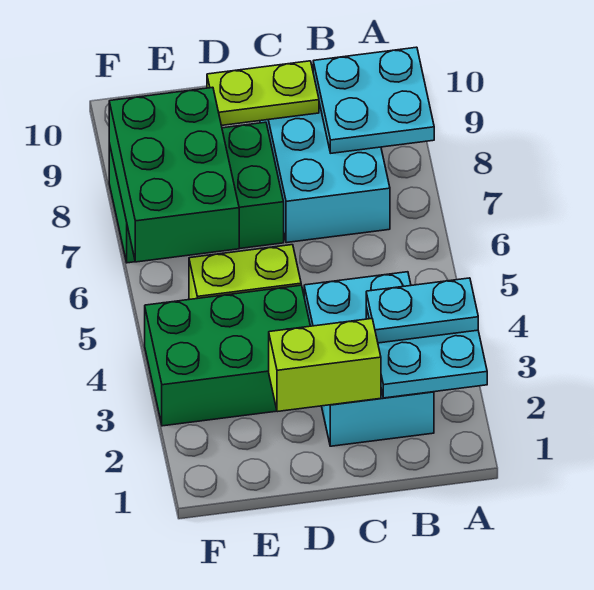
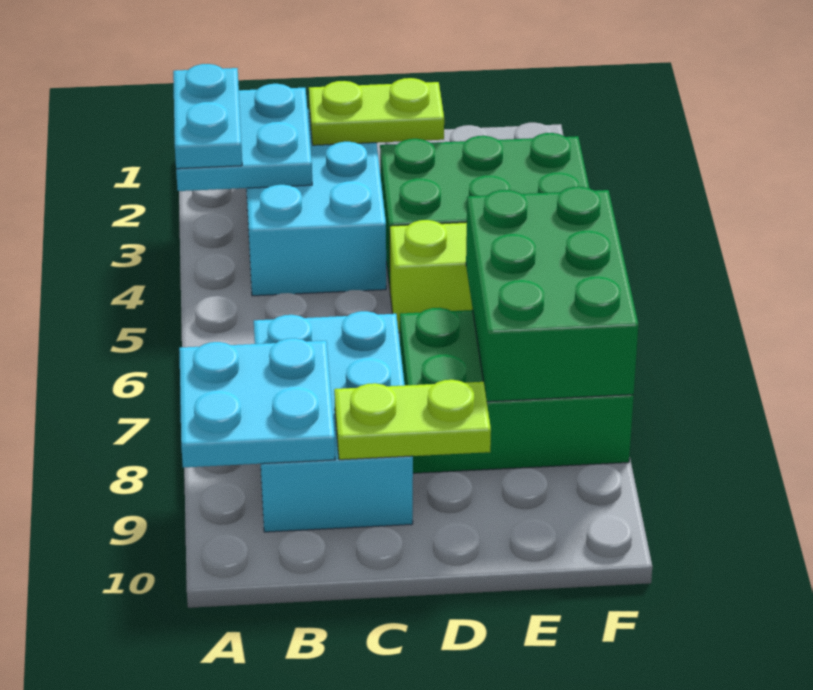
cyan 1x2 plate [366,278,478,343] -> cyan 1x2 plate turned to [173,64,242,169]
lime 1x2 brick [269,319,381,412] -> lime 1x2 plate [309,78,444,145]

